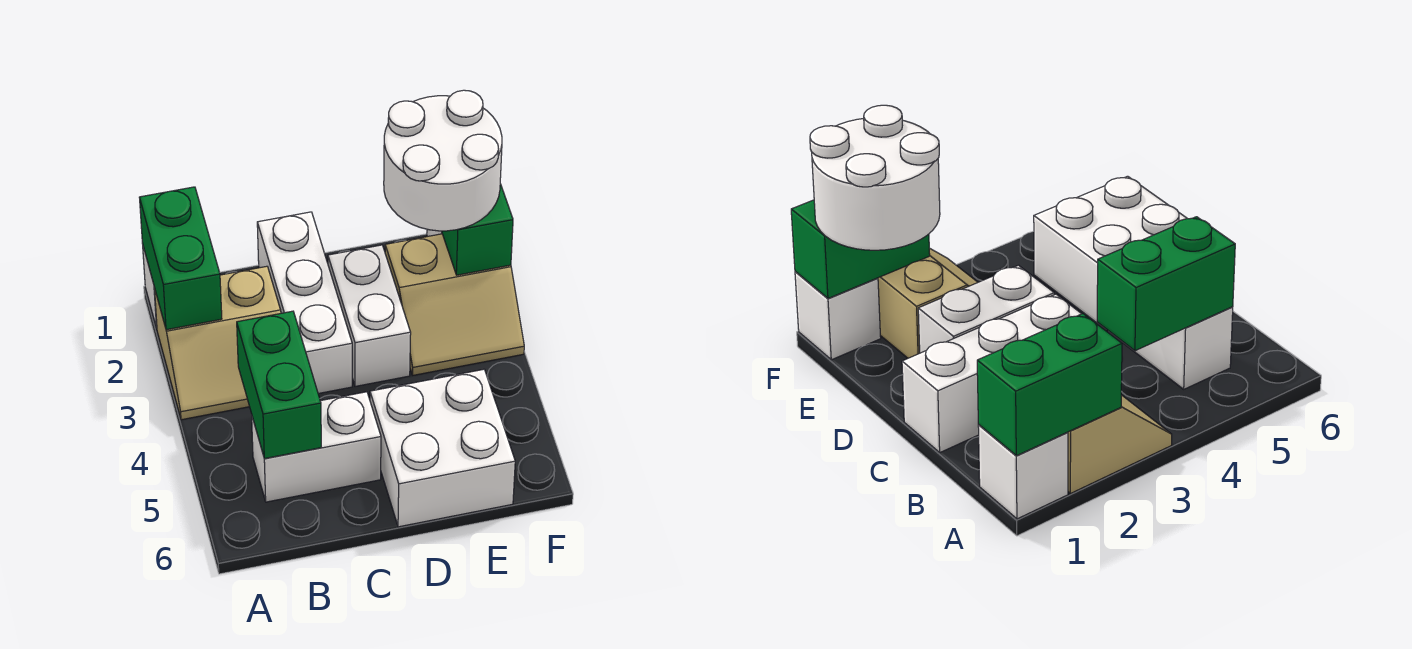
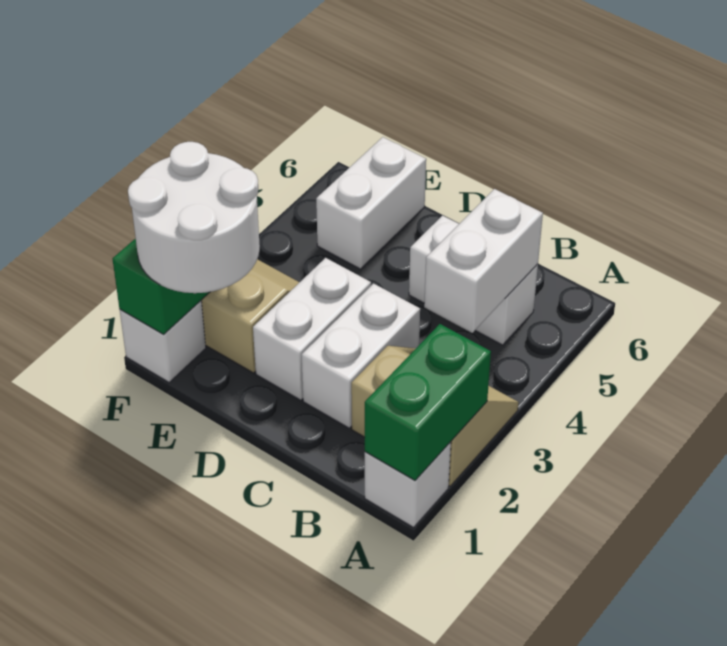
green 1x2 brick [237,311,321,459] -> white 1x2 brick [424,189,543,333]
white 1x3 brick [257,212,352,394] -> white 1x2 brick [302,284,420,428]
white 2x2 brick [370,369,515,527] -> white 1x2 brick [316,137,426,269]

